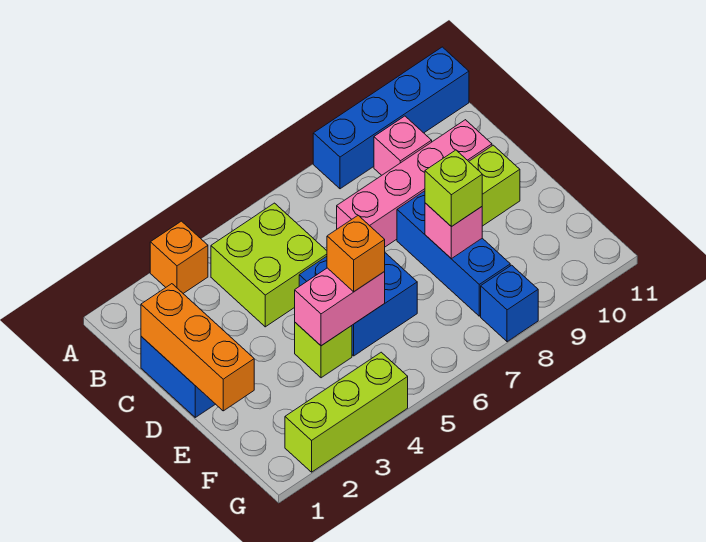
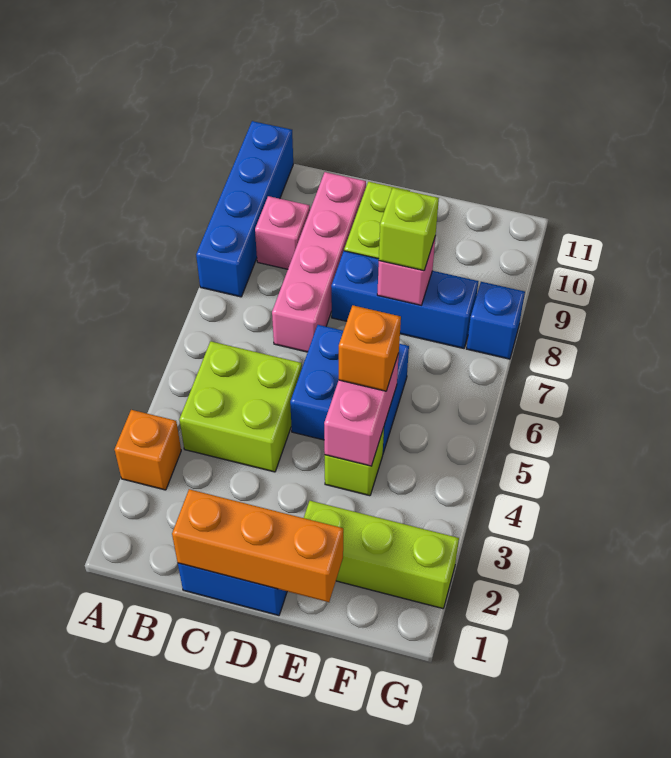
lime 1x3 brick [285,352,408,472] -> lime 1x3 brick turned to [304,501,459,609]

